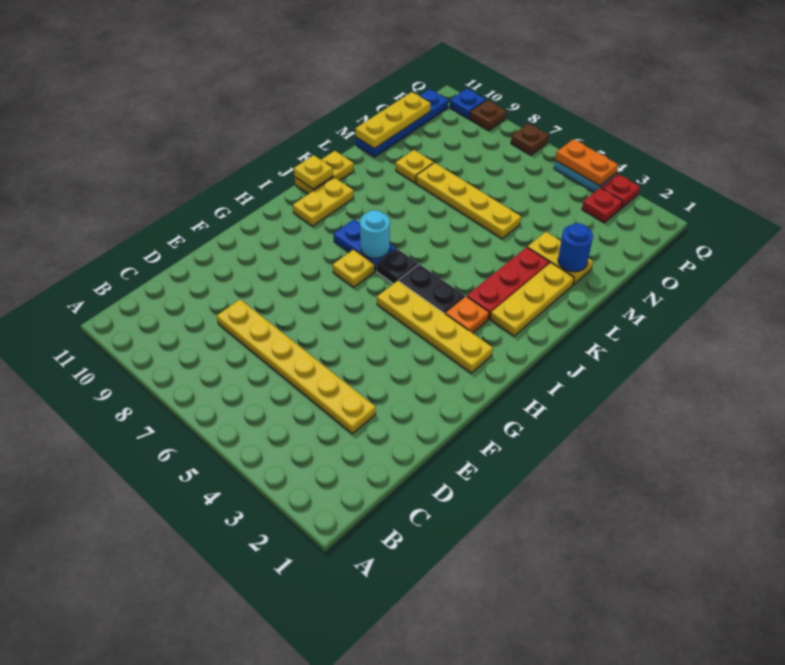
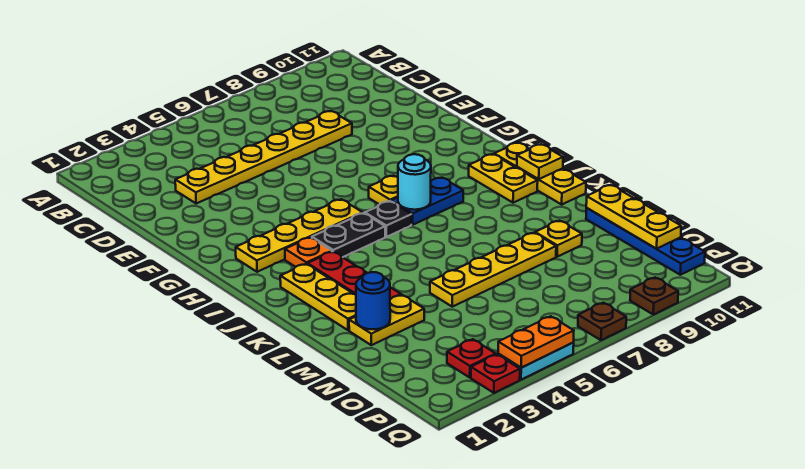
yellow 1x2 plate [295,151,354,194] -> yellow 1x3 plate [494,143,586,204]
blue 1x1 plate [450,89,486,119] -> none

